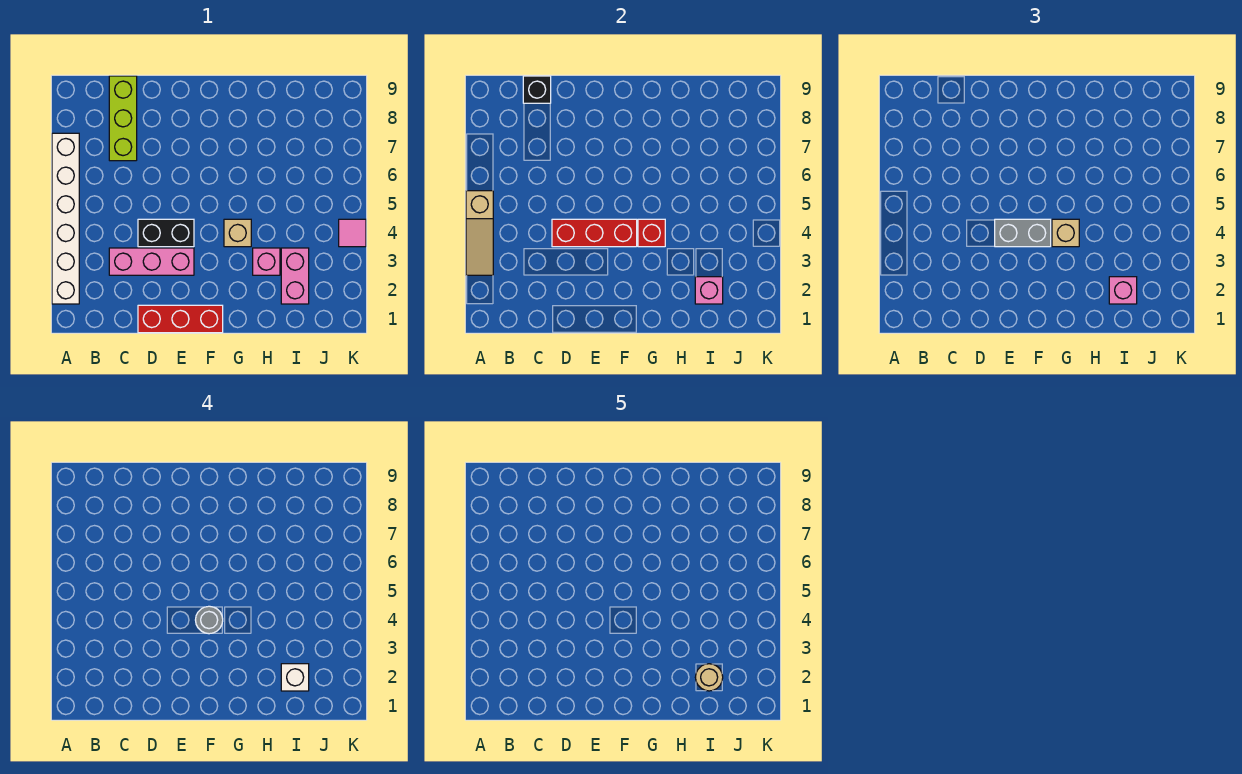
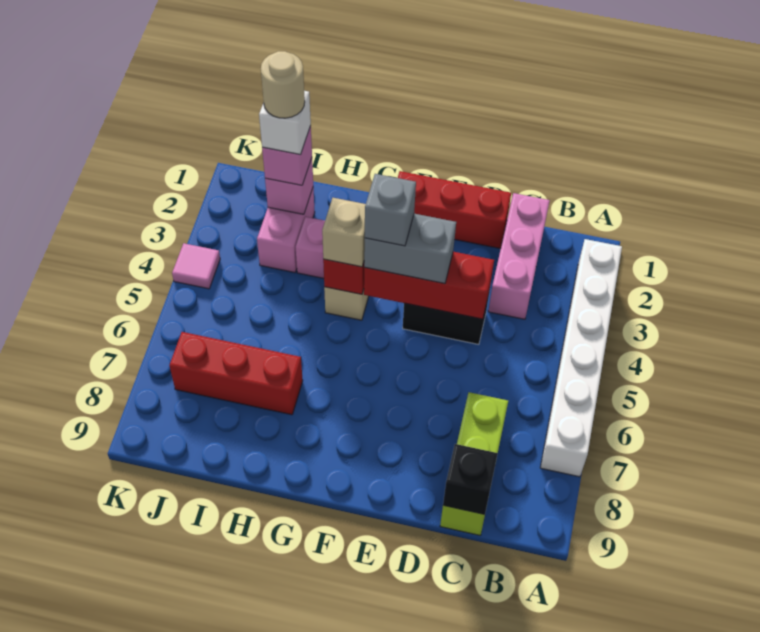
tan 1x3 slope [466,191,493,275] -> none
pink 1x3 brick [109,248,194,275] -> pink 1x3 brick turned to [488,193,550,319]
grey 1x1 round brick [196,606,223,634] -> grey 1x1 brick [365,174,416,246]
none -> red 1x3 brick [170,332,303,415]

